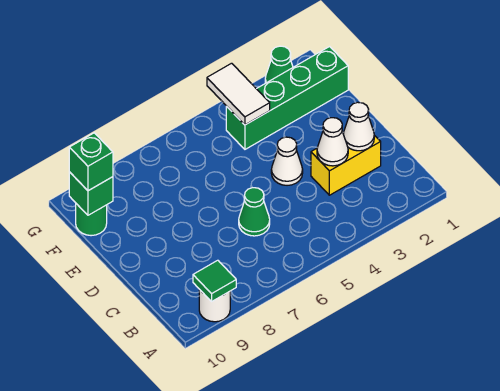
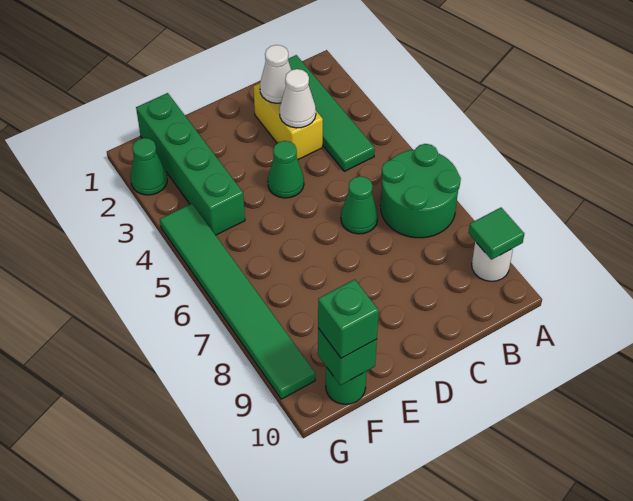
none -> green 2x2 round brick [380,144,461,238]
none -> green 1x4 tile [288,55,375,171]
white 1x1 cone [271,137,303,185] -> green 1x1 cone [268,141,304,198]
white 1x2 tile [207,63,270,125] -> none
none -> green 1x6 tile [160,204,315,399]

